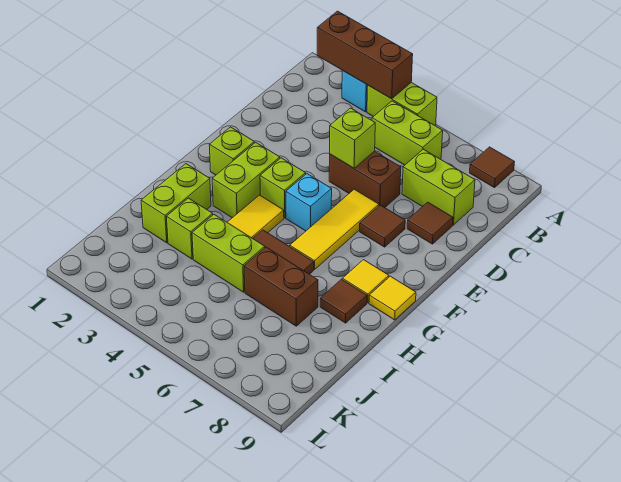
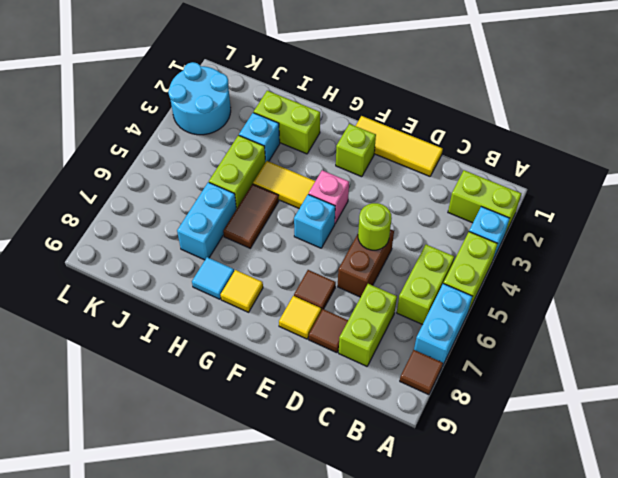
brown 1x3 brick [317,11,413,99] -> none
none -> cyan 1x2 brick [414,284,473,365]
lime 1x1 brick [330,108,375,168] -> lime 1x1 round brick [358,203,392,250]
yellow 1x3 tile [290,189,379,269] -> yellow 1x3 tile moved to [356,116,443,176]
lime 1x2 brick [212,142,280,218] -> lime 1x2 brick moved to [448,170,521,234]
lime 1x1 brick [260,158,306,218] -> pink 1x1 brick [309,170,349,223]
yellow 1x1 tile [369,276,416,320] -> yellow 1x1 tile moved to [279,296,321,339]
brown 1x1 tile [320,279,367,323] -> cyan 1x1 tile [192,257,234,299]
lime 1x1 brick [167,198,213,259] -> cyan 1x1 brick [239,113,280,162]
brown 1x2 brick [244,247,318,326] -> cyan 1x2 brick [177,182,236,260]
none -> cyan 2x2 round brick [168,62,231,135]

